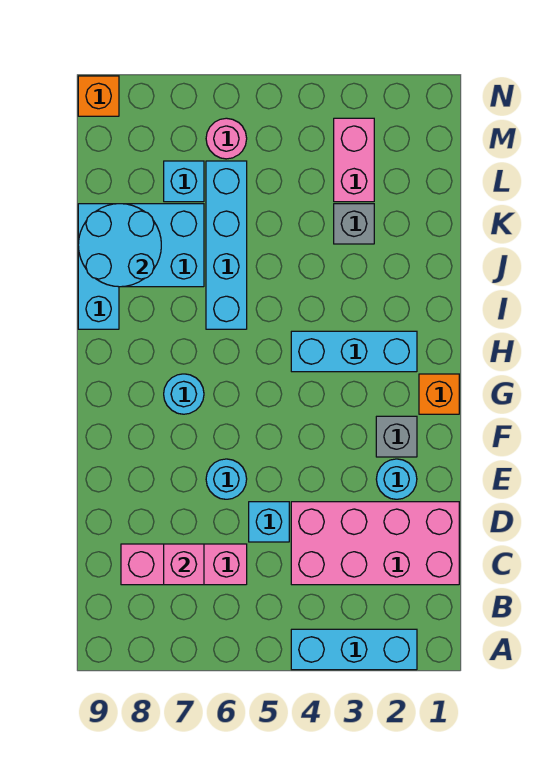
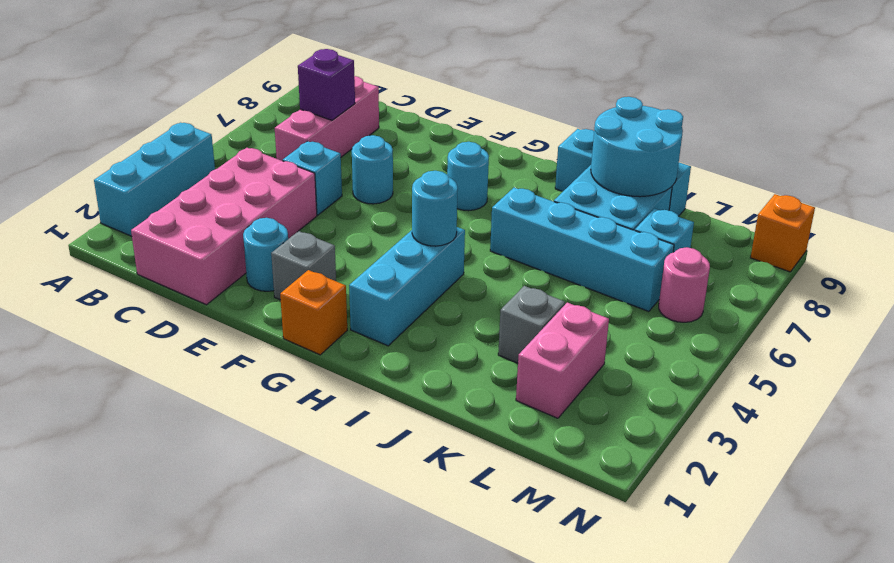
pink 1x1 brick [164,544,204,585] -> purple 1x1 brick [298,49,355,120]
none -> cyan 1x1 round brick [412,171,458,246]
pink 1x2 brick [334,118,374,202] -> pink 1x2 brick turned to [516,303,609,418]

